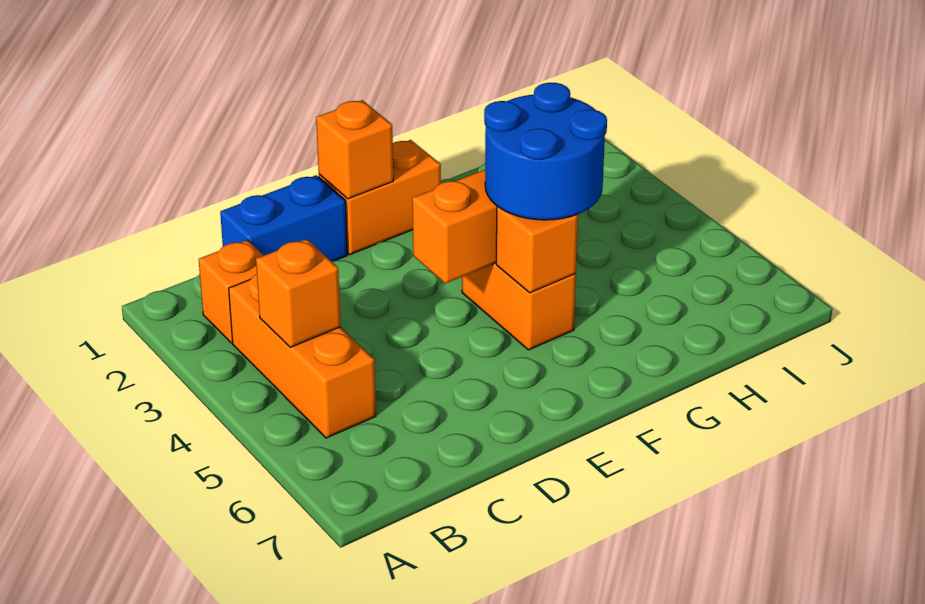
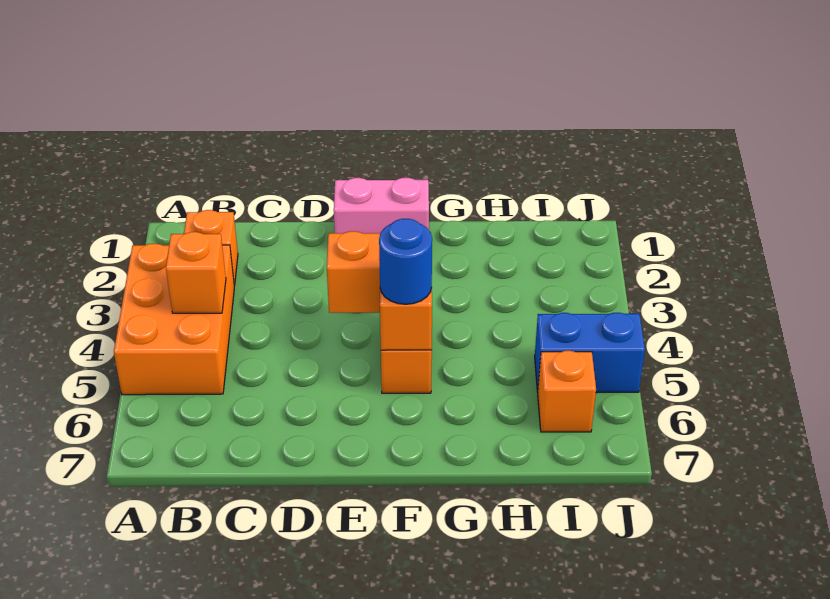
orange 1x3 brick [229,274,376,438] -> orange 2x3 brick [114,244,234,395]
blue 1x2 brick [220,175,347,261] -> blue 1x2 brick moved to [535,313,645,393]
orange 1x2 brick [319,140,441,255] -> pink 1x2 brick [334,178,429,233]
orange 1x1 brick [316,100,393,199] -> orange 1x1 brick moved to [538,351,596,432]
blue 2x2 round brick [484,83,607,220] -> blue 1x1 round brick [379,219,432,304]

